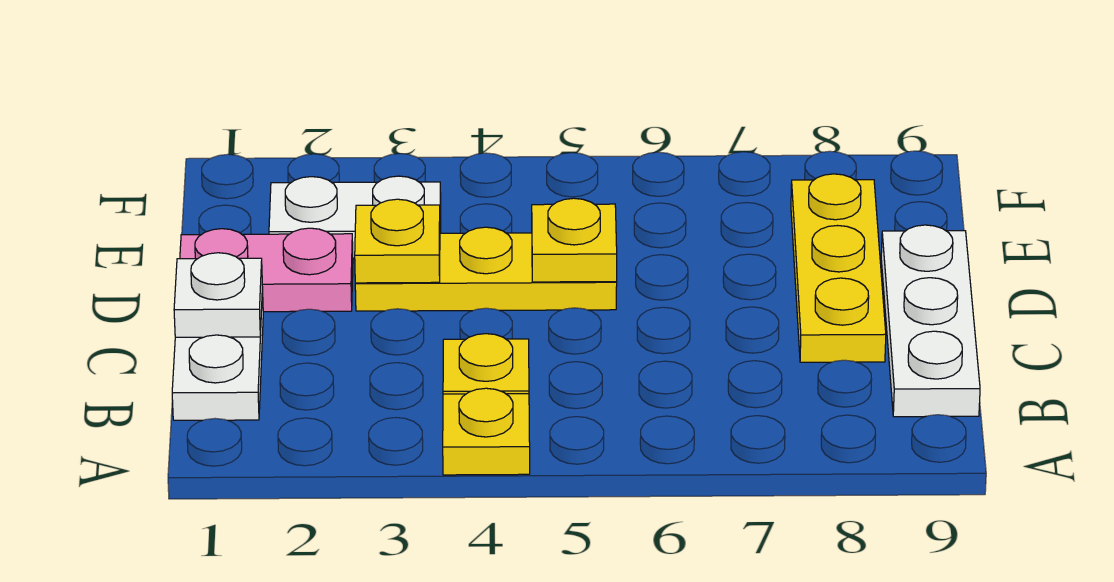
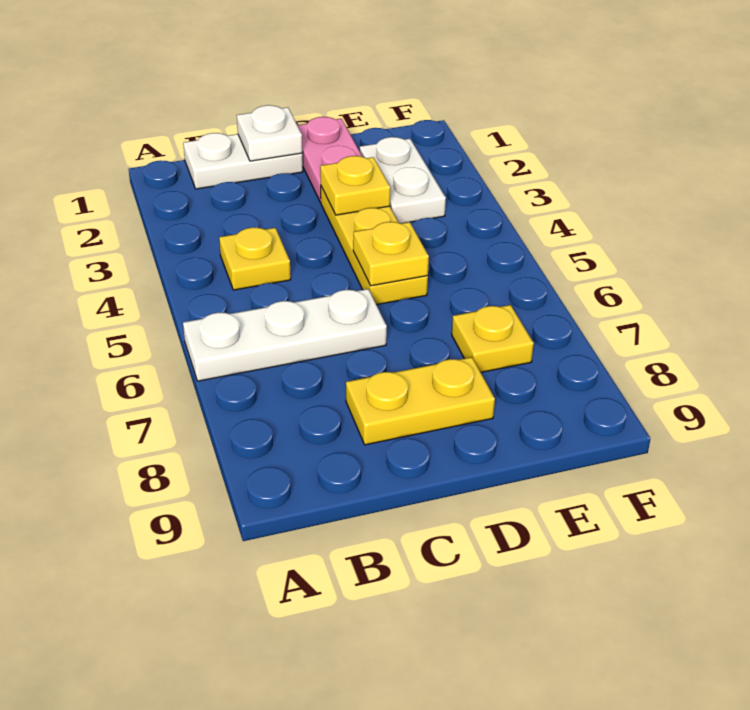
yellow 1x1 plate [443,388,530,475] -> yellow 1x1 plate moved to [452,305,534,372]
white 1x3 plate [881,225,980,417] -> white 1x3 plate moved to [183,289,387,381]
yellow 1x3 plate [791,174,886,362] -> yellow 1x2 plate [346,357,495,445]

